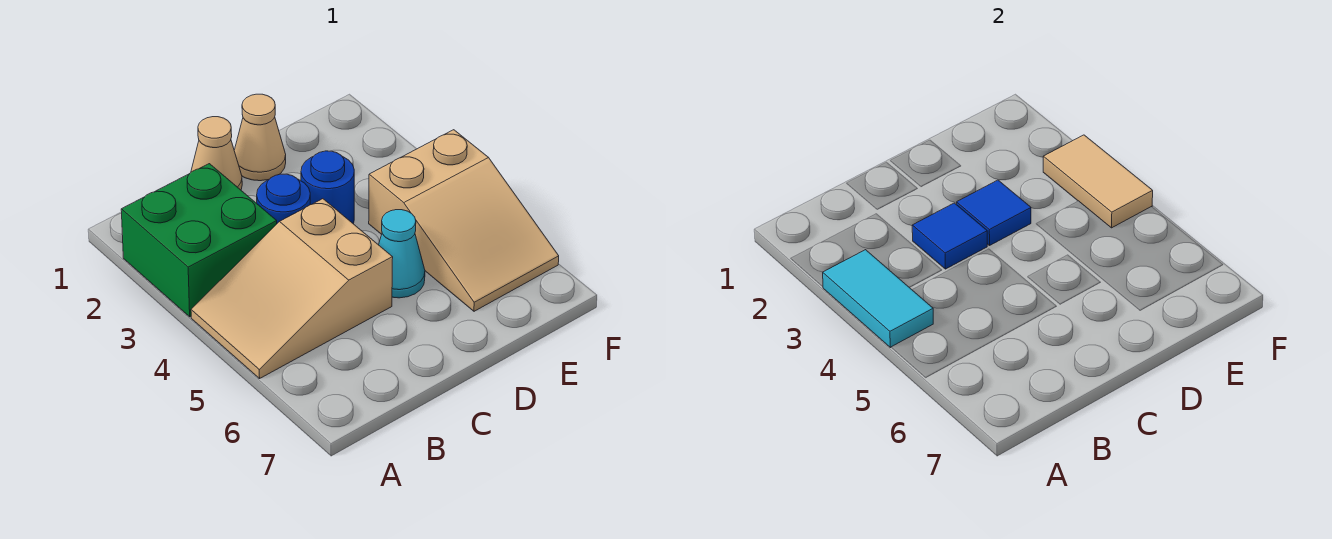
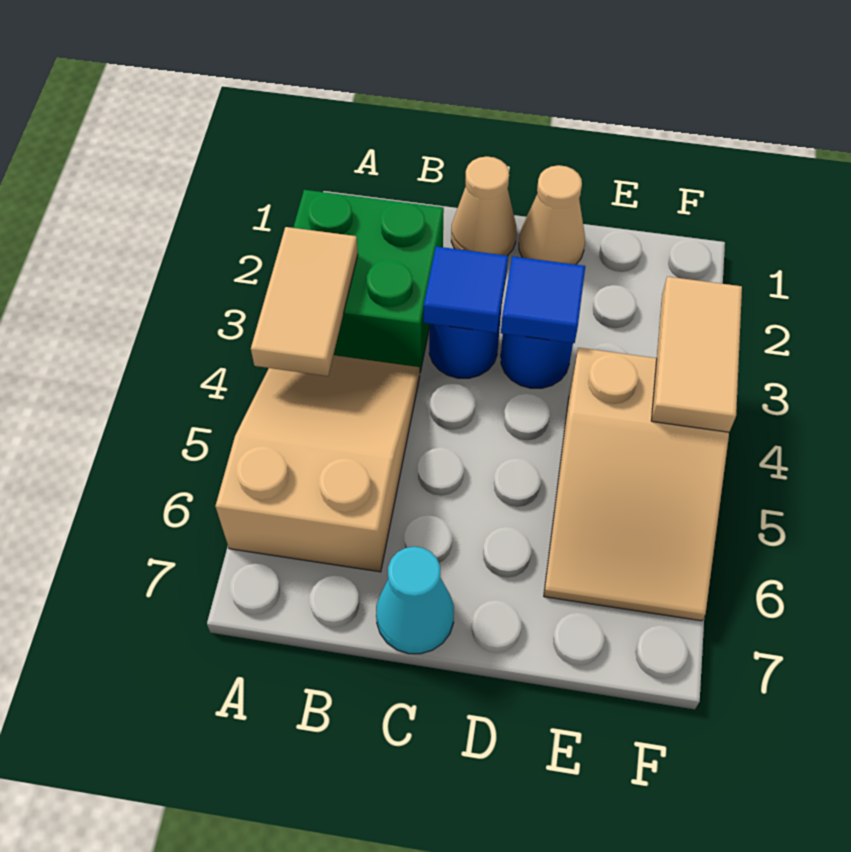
cyan 1x2 tile [823,250,933,348] -> tan 1x2 tile [251,227,358,376]
tan 2x3 slope [191,199,393,379] -> tan 2x3 slope turned to [215,355,420,572]
cyan 1x1 cone [379,210,425,298] -> cyan 1x1 cone moved to [376,547,454,654]

